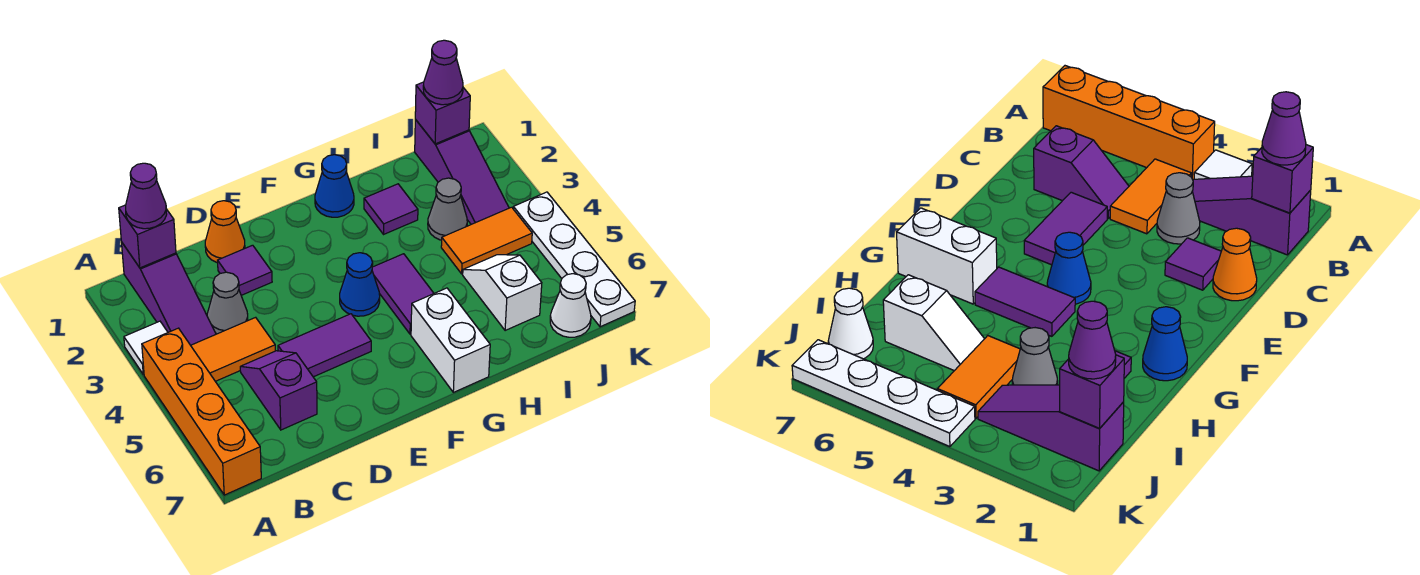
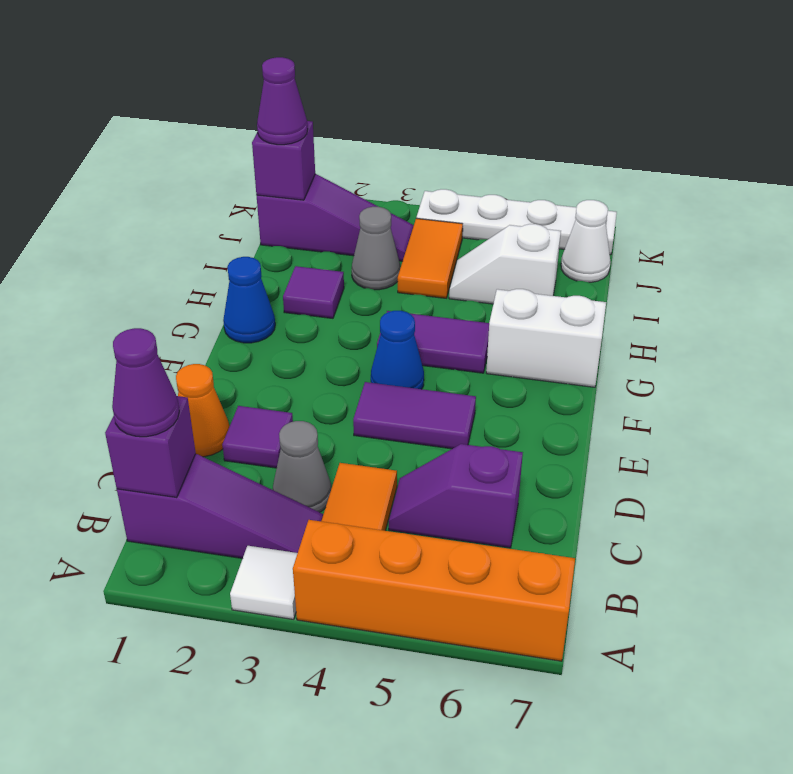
purple 1x2 tile [278,314,371,377] -> purple 1x2 tile turned to [353,382,476,449]

